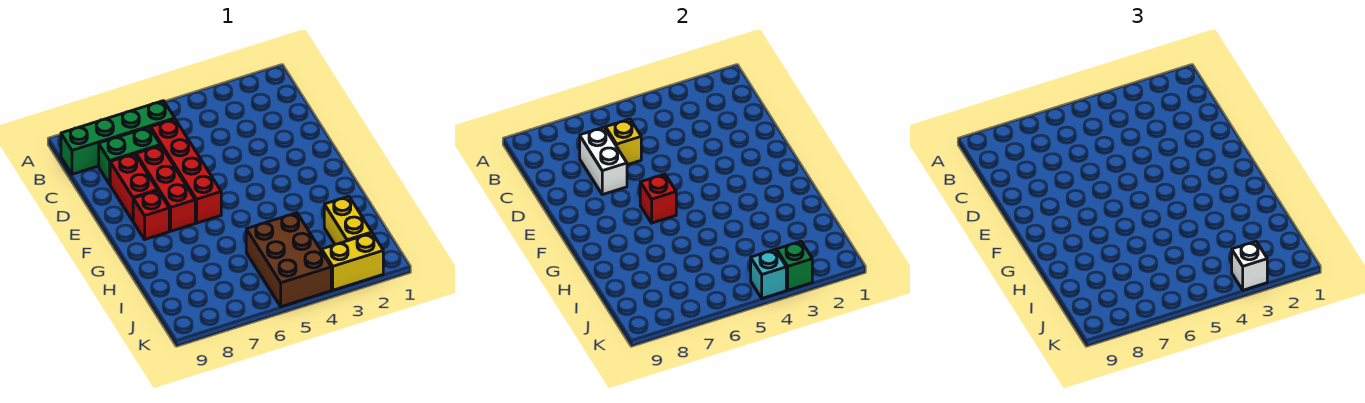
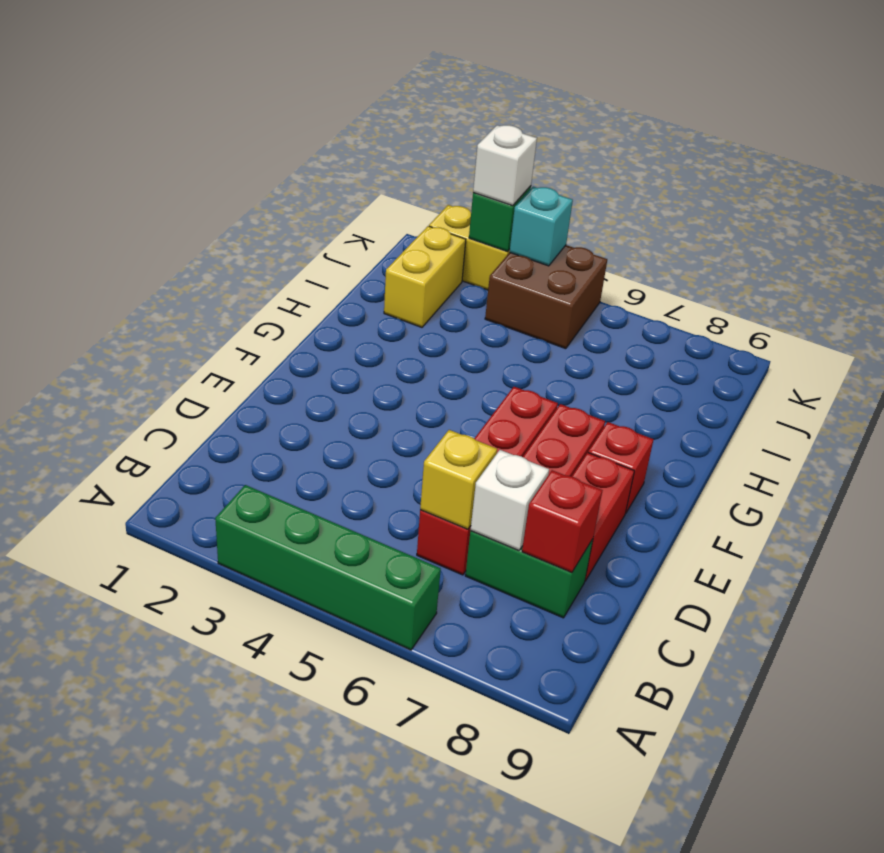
green 1x4 brick [61,101,175,174] -> green 1x4 brick moved to [215,485,441,650]
white 1x2 brick [580,127,627,195] -> white 1x1 brick [470,450,549,550]
red 1x1 brick [640,174,676,223] -> red 1x1 brick moved to [522,470,603,573]
brown 2x3 brick [246,213,331,307] -> brown 2x2 brick [485,245,607,349]

